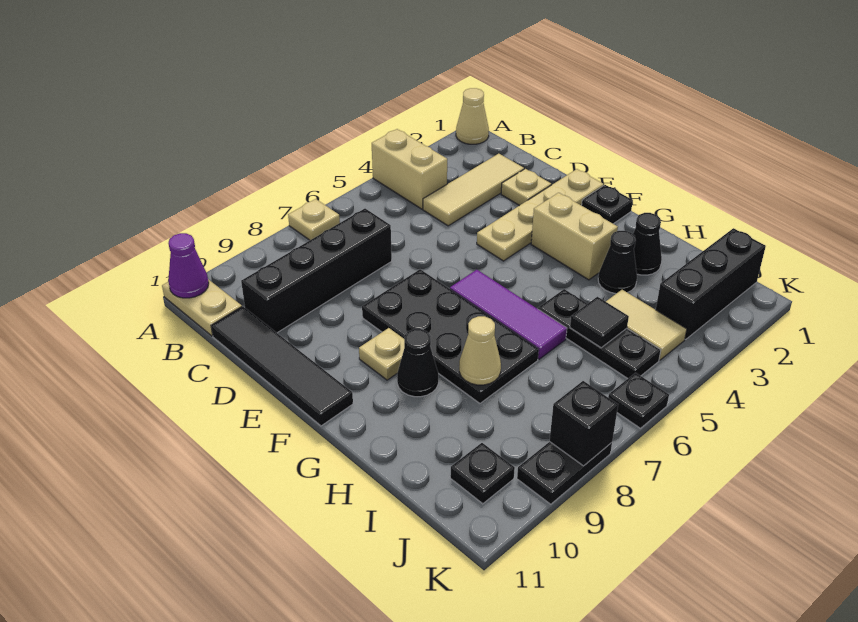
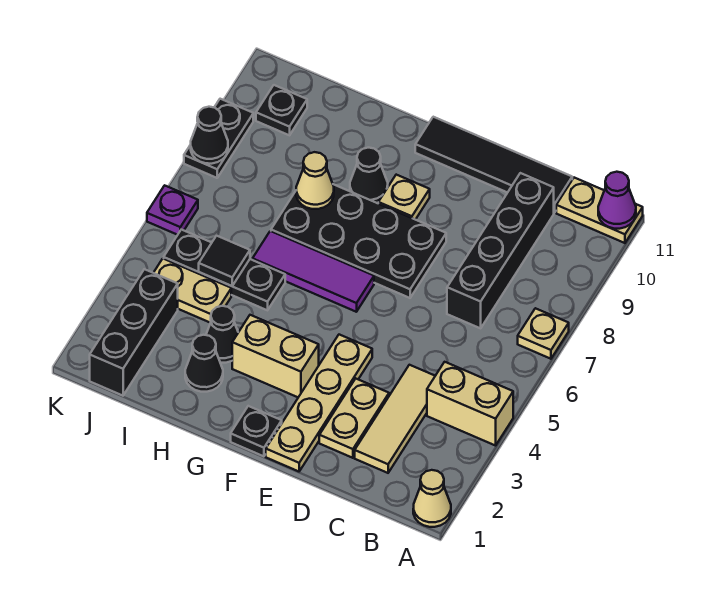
tan 1x1 plate [501,169,551,206] -> tan 1x2 plate [319,379,389,458]
tan 1x2 tile [606,290,687,360] -> tan 1x2 plate [154,259,231,323]
black 1x1 plate [608,373,669,428] -> purple 1x1 plate [147,185,198,235]
black 1x1 brick [550,381,618,466] -> black 1x1 cone [191,107,228,164]

